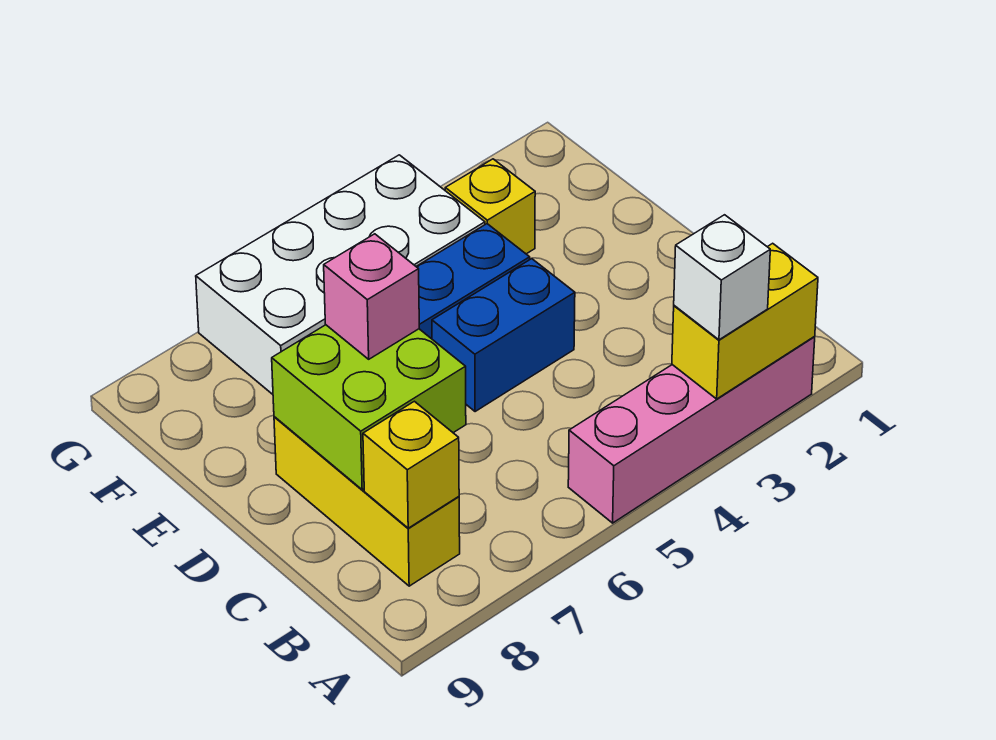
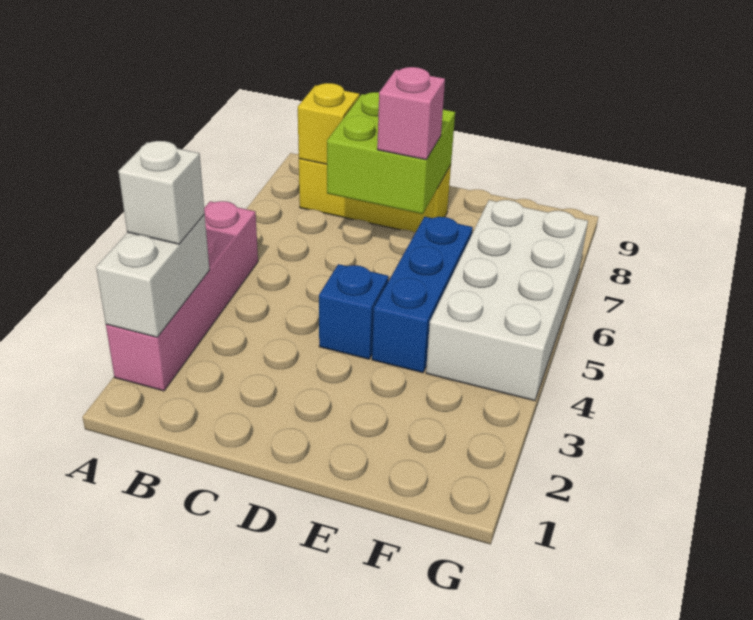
yellow 1x2 brick [672,243,818,399] -> white 1x2 brick [96,215,209,337]
blue 1x2 brick [432,259,575,412] -> blue 1x1 brick [319,264,389,359]
yellow 1x1 brick [445,159,535,254] -> none

